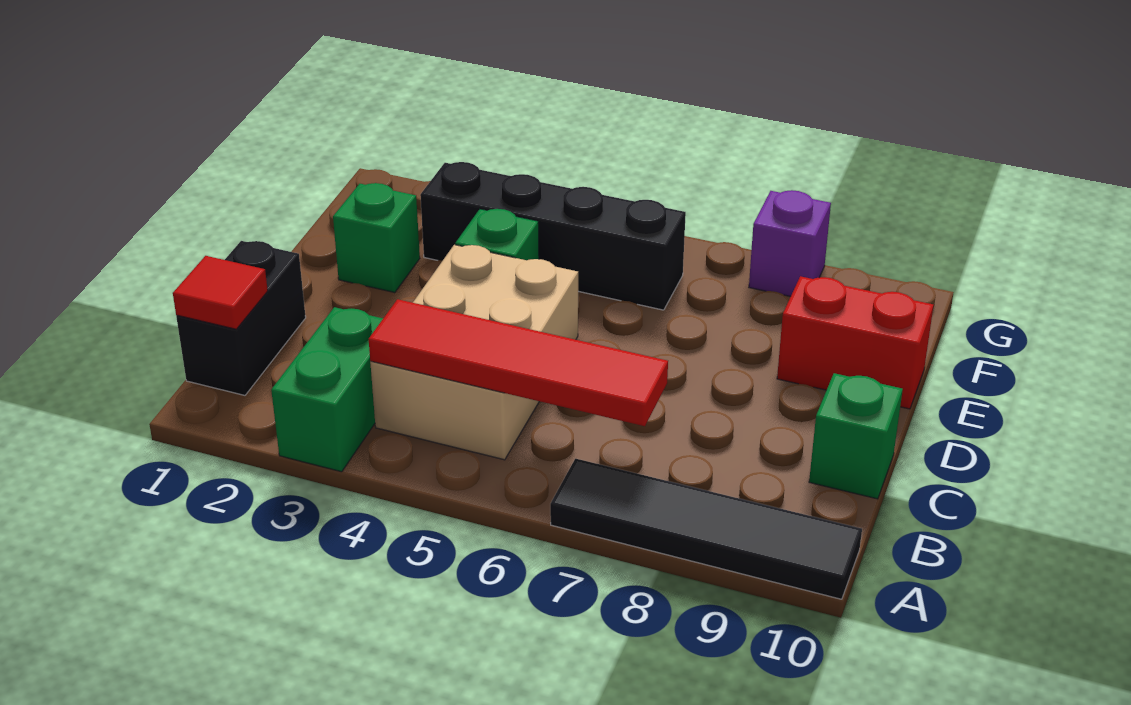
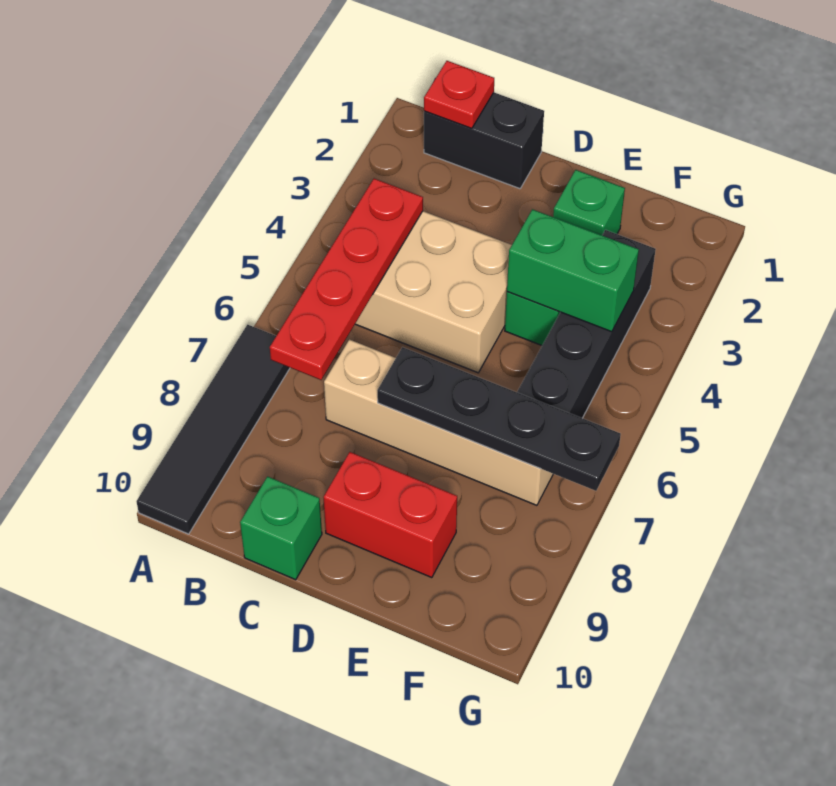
green 1x2 brick [271,307,383,472] -> green 1x2 brick moved to [507,209,639,332]
red 1x1 tile [173,256,268,329] -> red 1x1 plate [424,61,494,128]
red 1x4 tile [369,299,668,426] -> red 1x4 plate [270,179,423,380]
none -> tan 1x4 brick [324,339,553,505]
none -> black 1x4 plate [377,347,621,491]
red 1x2 brick [777,276,934,409] -> red 1x2 brick turned to [324,452,457,578]
purple 1x1 brick [749,190,831,296] -> none

